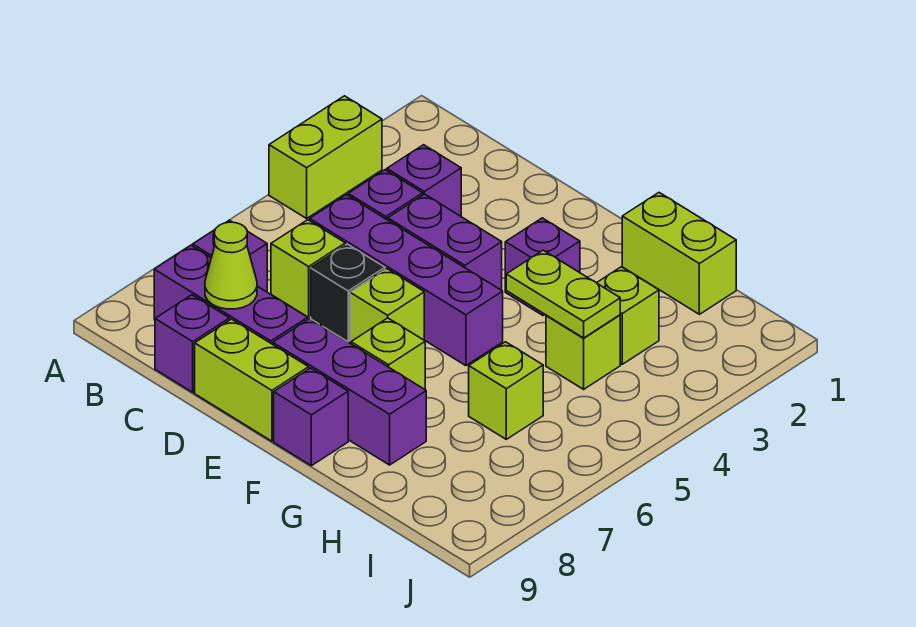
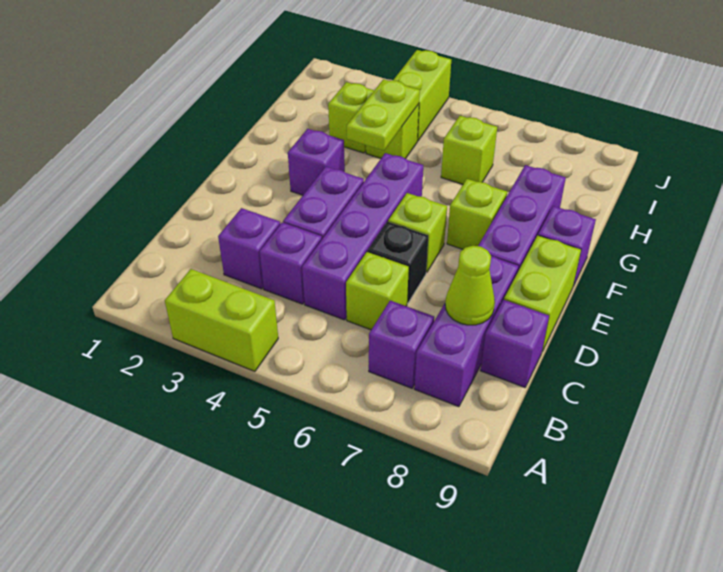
lime 1x2 brick [622,193,736,314] -> lime 1x2 brick moved to [393,50,451,141]

